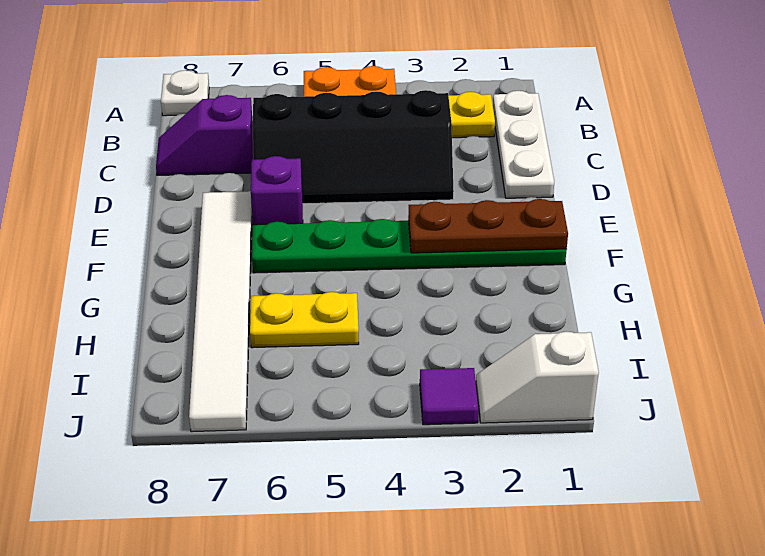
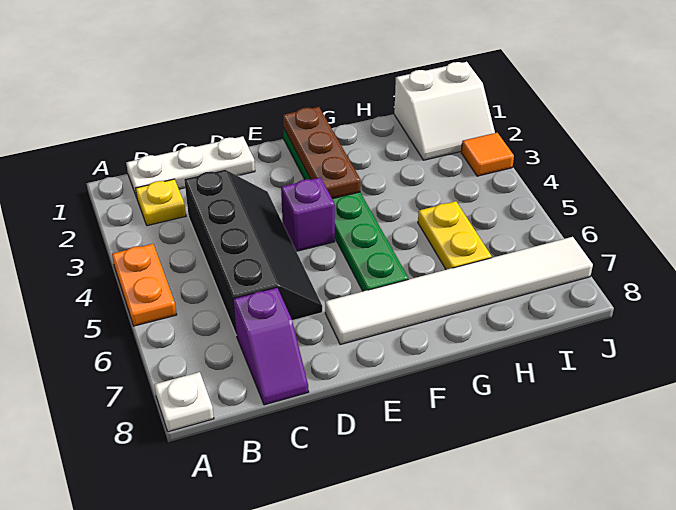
purple 1x1 brick [251,156,303,225] -> purple 1x1 brick moved to [281,177,335,251]
white 1x2 slope [476,332,599,423] -> white 2x2 slope [394,62,495,160]
purple 1x1 tile [420,368,479,425] -> orange 1x1 tile [461,133,514,176]

